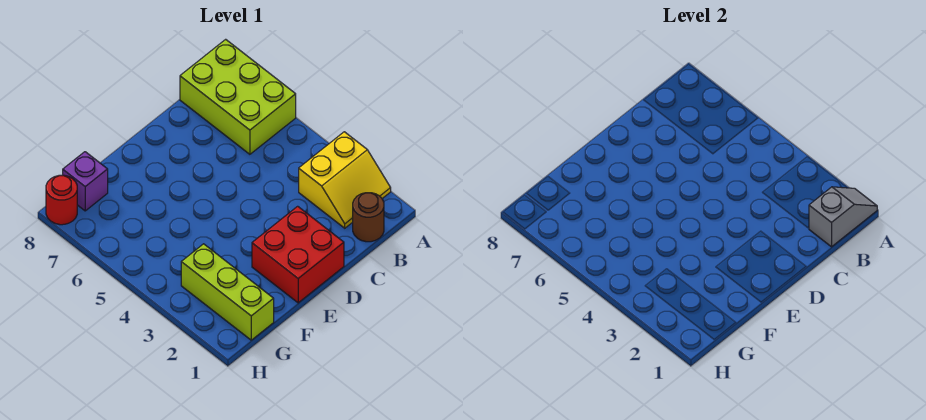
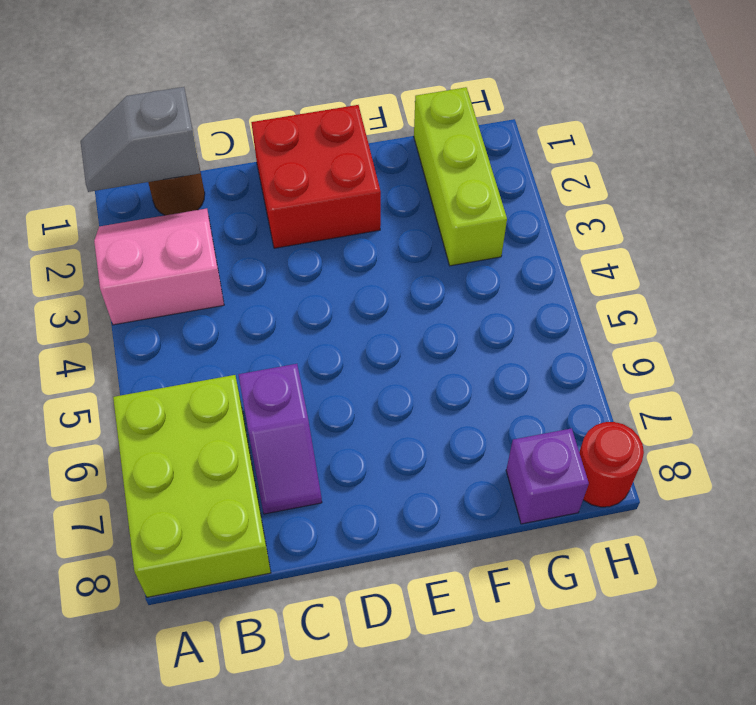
yellow 2x2 slope [299,132,391,228] -> pink 2x2 slope [94,208,224,325]
none -> purple 1x2 slope [238,364,322,514]

